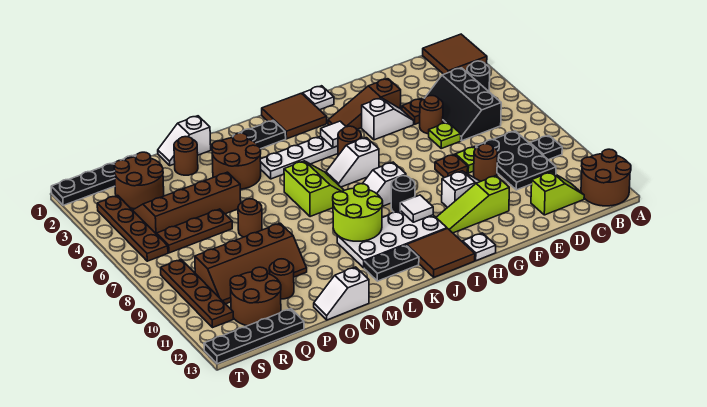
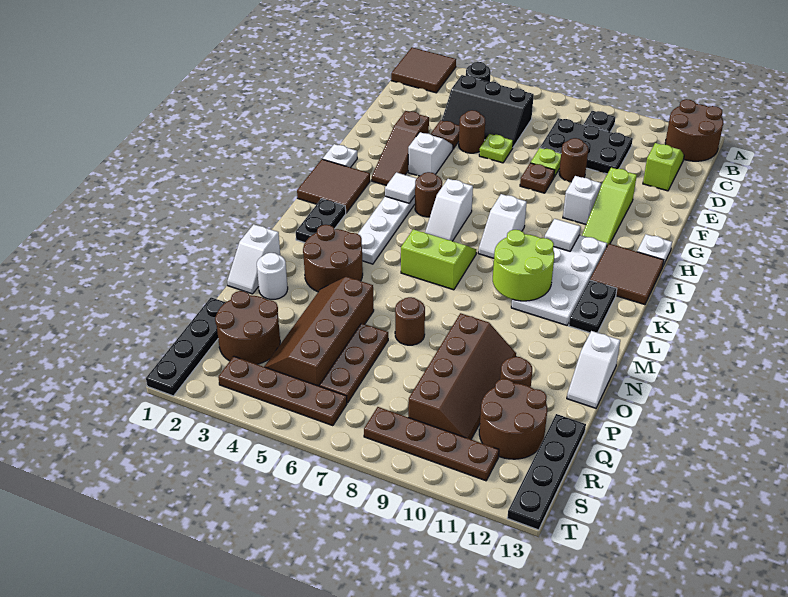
black 1x1 round brick [391,176,415,212] -> none
brown 1x1 round brick [174,137,198,175] -> white 1x1 round brick [257,253,288,300]

